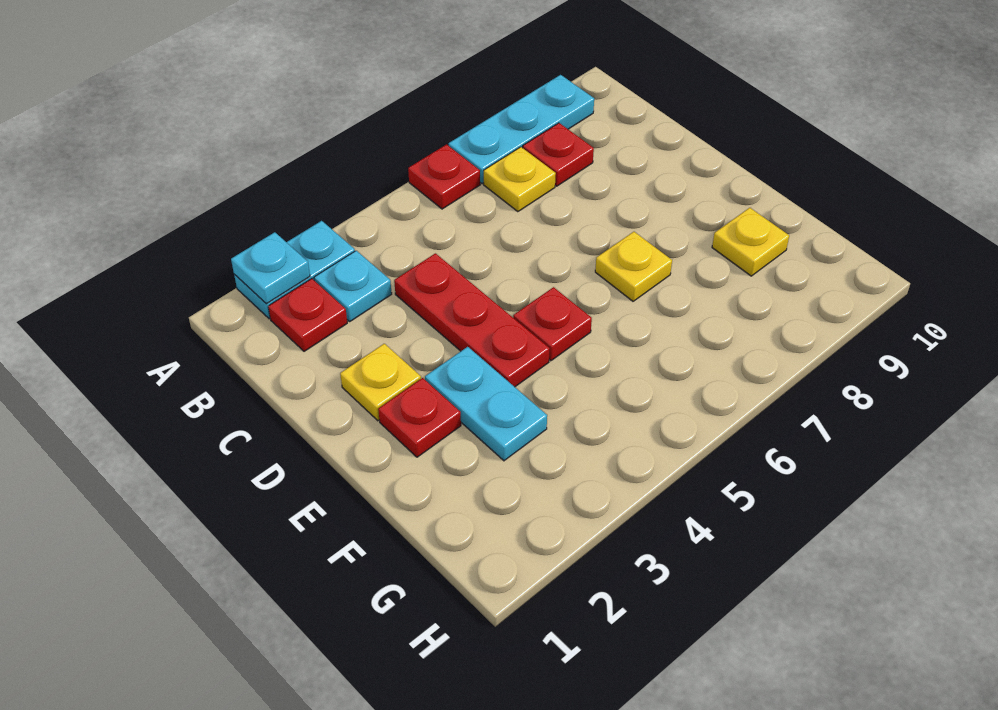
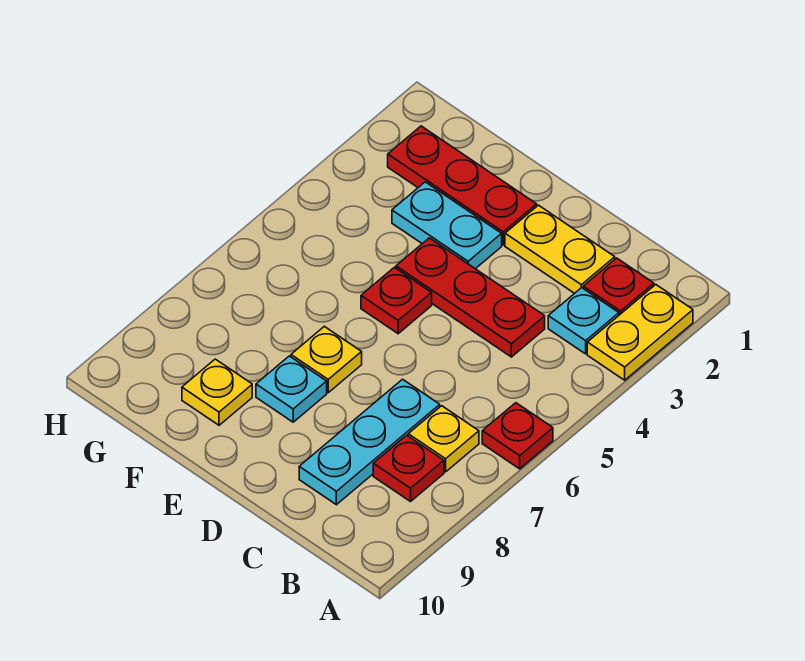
cyan 1x2 plate [234,221,355,319] -> yellow 1x2 plate [587,285,693,380]
cyan 1x1 plate [231,232,310,304] -> cyan 1x1 plate moved to [256,356,327,422]
cyan 1x3 plate [449,75,594,184] -> cyan 1x3 plate moved to [299,379,440,505]
yellow 1x1 plate [340,344,421,421] -> yellow 1x2 plate [505,205,615,293]
red 1x1 plate [378,378,461,457] -> red 1x3 plate [388,126,537,245]

